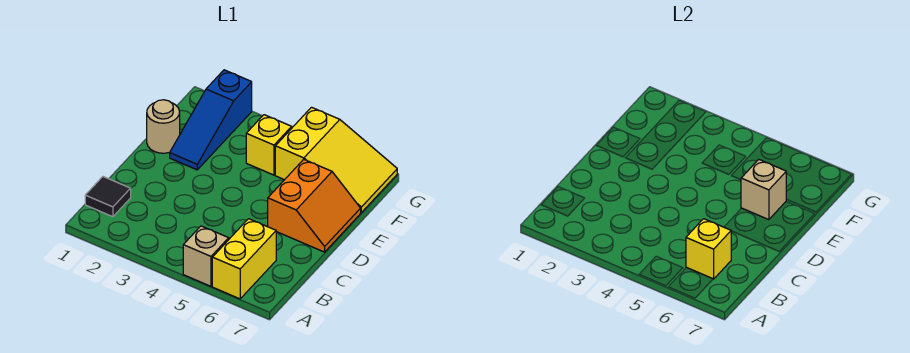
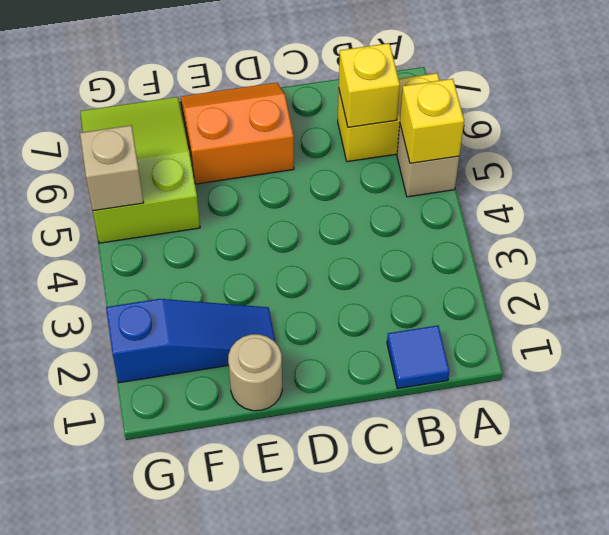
black 1x1 tile [85,177,131,217] -> blue 1x1 tile [387,325,449,389]
tan 1x1 brick [741,159,786,220] -> tan 1x1 brick moved to [80,125,144,211]
yellow 1x1 brick [246,115,292,175] -> yellow 1x1 brick moved to [400,79,464,163]
yellow 2x3 slope [275,107,397,212] -> lime 2x3 slope [81,97,200,243]

